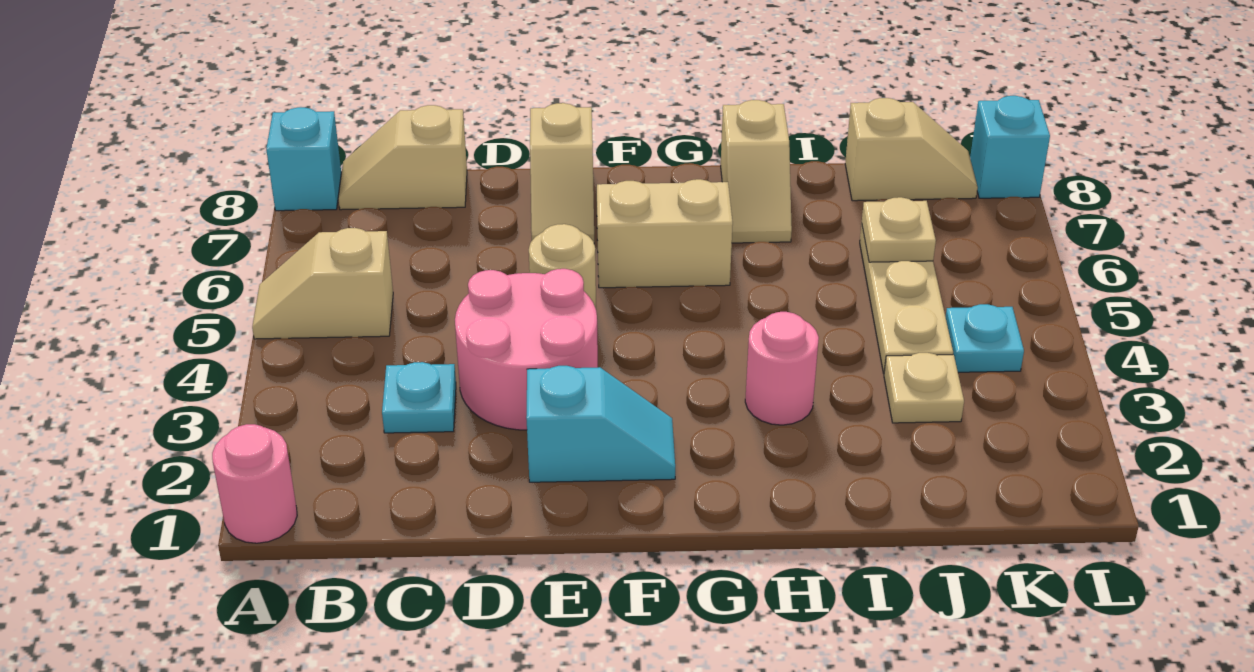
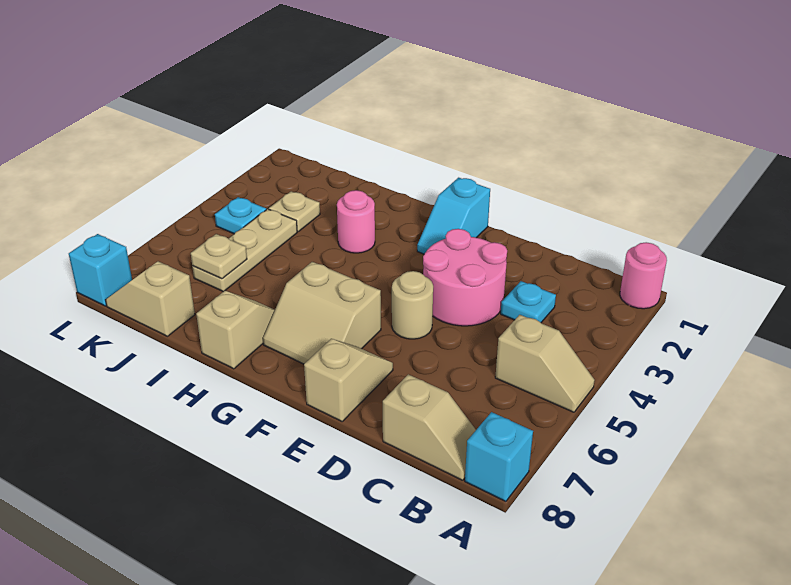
cyan 1x2 slope [526,366,675,482] -> cyan 1x2 slope turned to [417,178,490,254]

